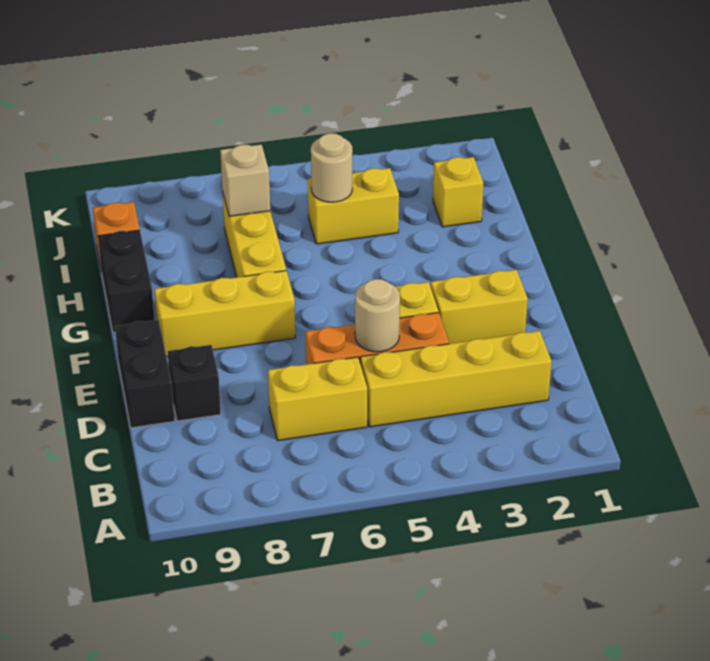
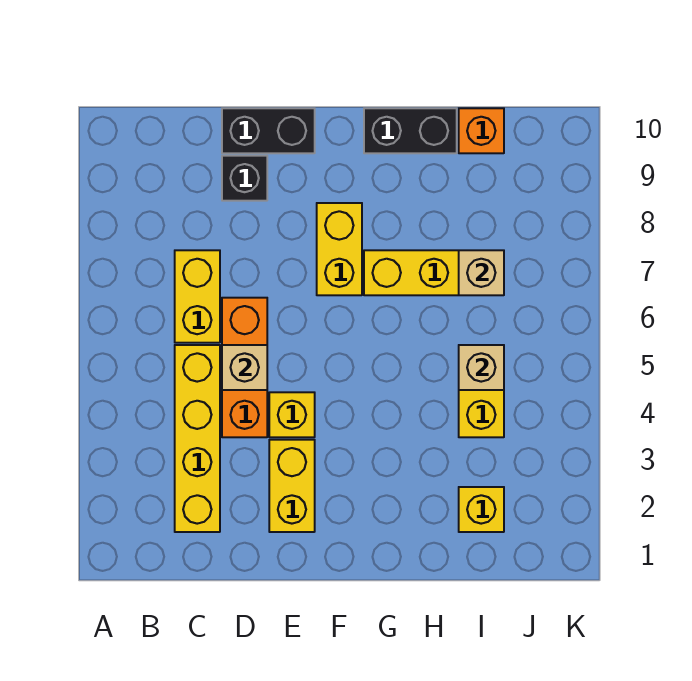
tan 1x1 round brick [355,279,400,352] -> tan 1x1 brick [222,345,267,390]
yellow 1x3 brick [154,271,295,357] -> yellow 1x2 brick [317,203,362,295]
tan 1x1 round brick [311,133,352,202] -> tan 1x1 brick [459,345,504,390]

